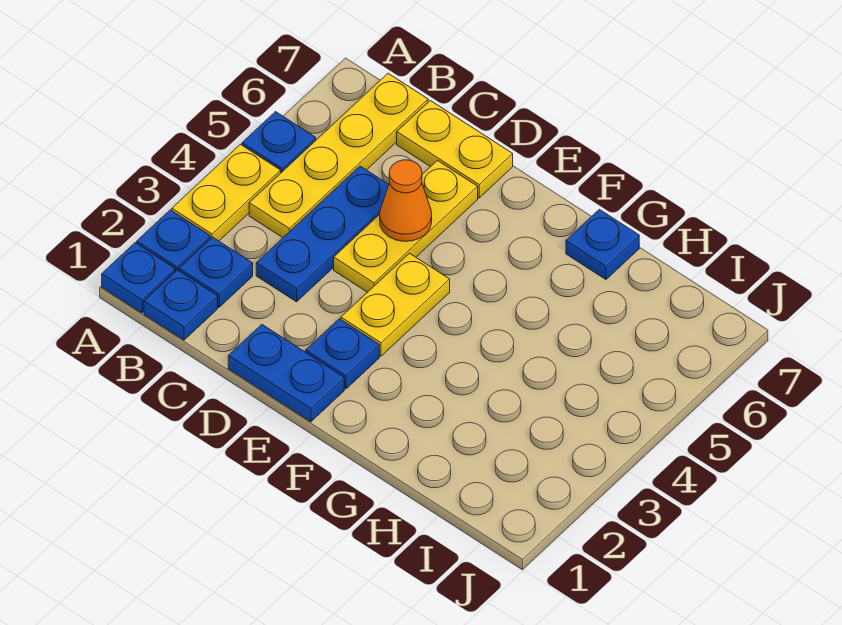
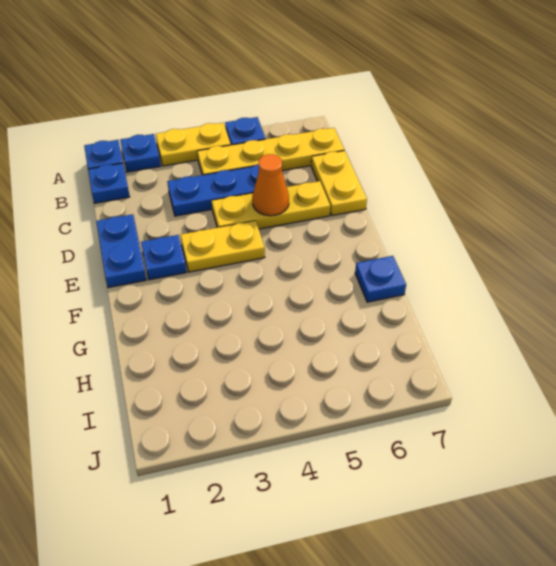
blue 1x1 plate [179,237,253,307] -> none

